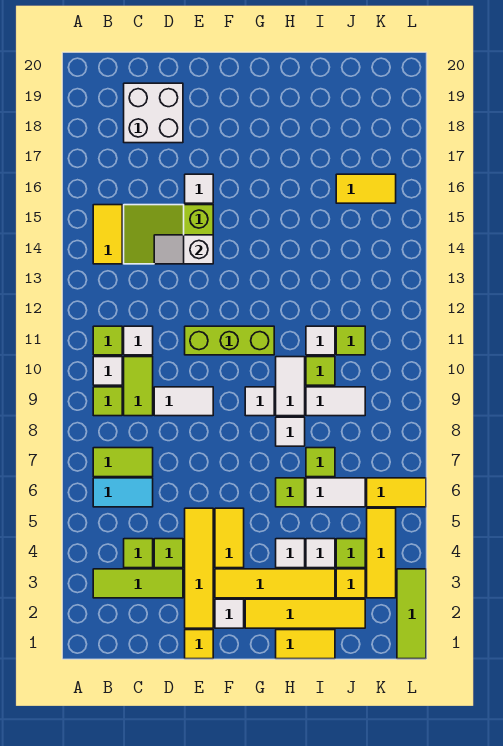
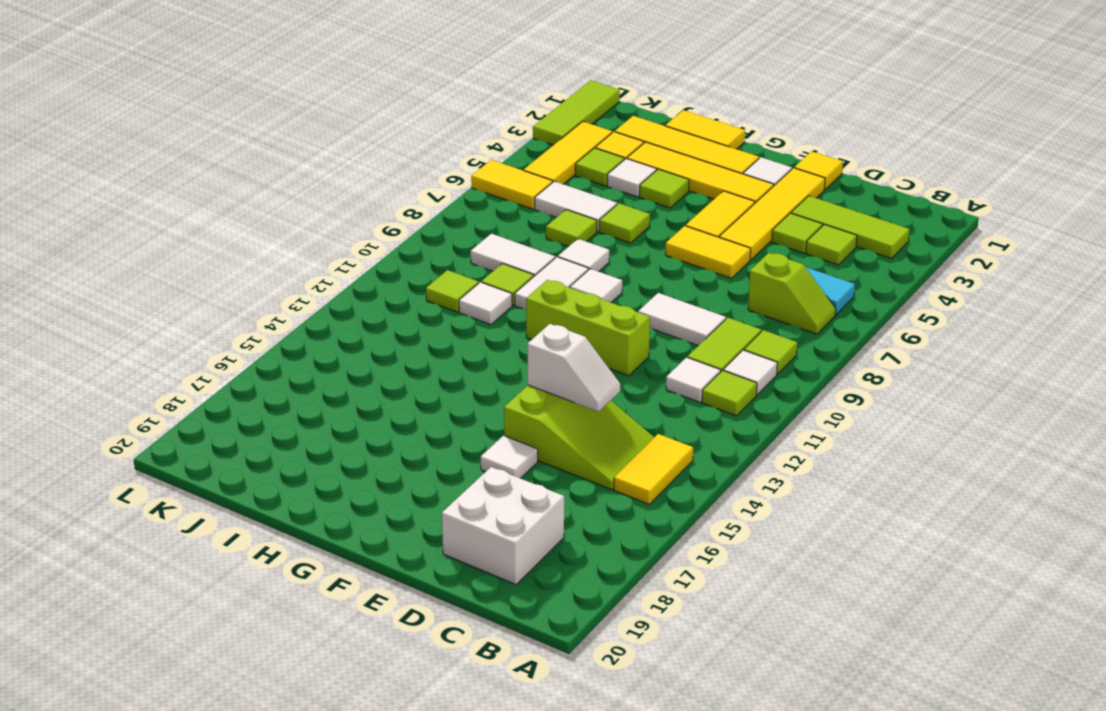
lime 1x2 tile [93,448,153,477] -> lime 1x2 slope [748,253,836,334]
white 1x1 tile [276,539,305,568] -> lime 1x1 tile [639,169,689,208]
yellow 1x2 tile [336,174,396,203] -> yellow 1x2 tile moved to [666,226,751,278]

